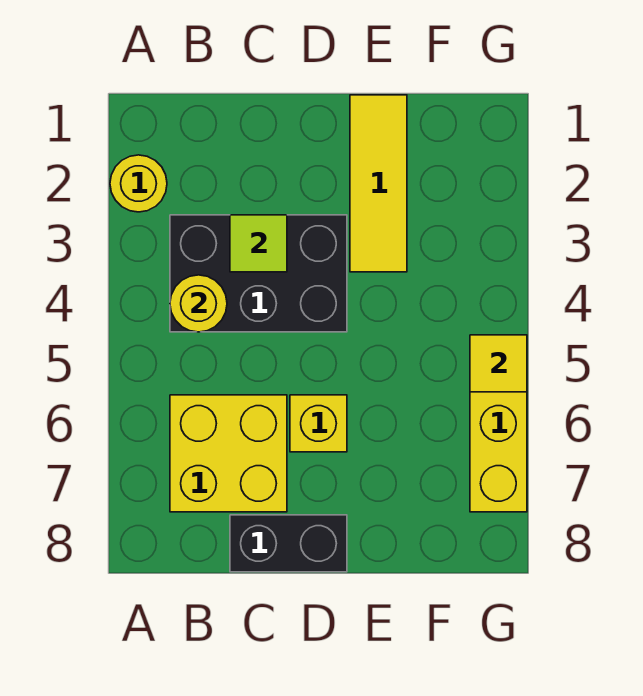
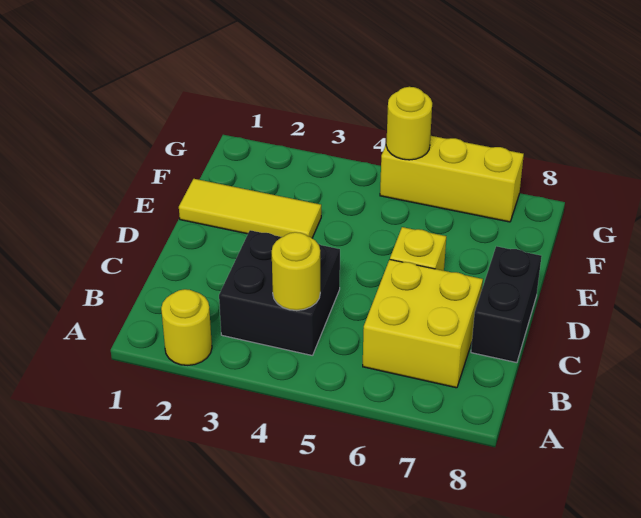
black 2x3 brick [170,215,347,332] -> black 2x2 brick [219,230,340,356]
lime 1x1 tile [230,215,287,272] -> none
yellow 1x1 tile [470,335,527,392] -> yellow 1x1 round brick [386,87,432,160]

